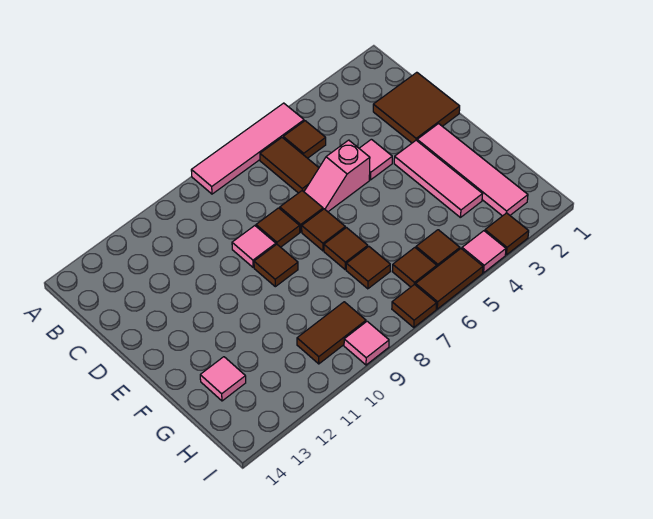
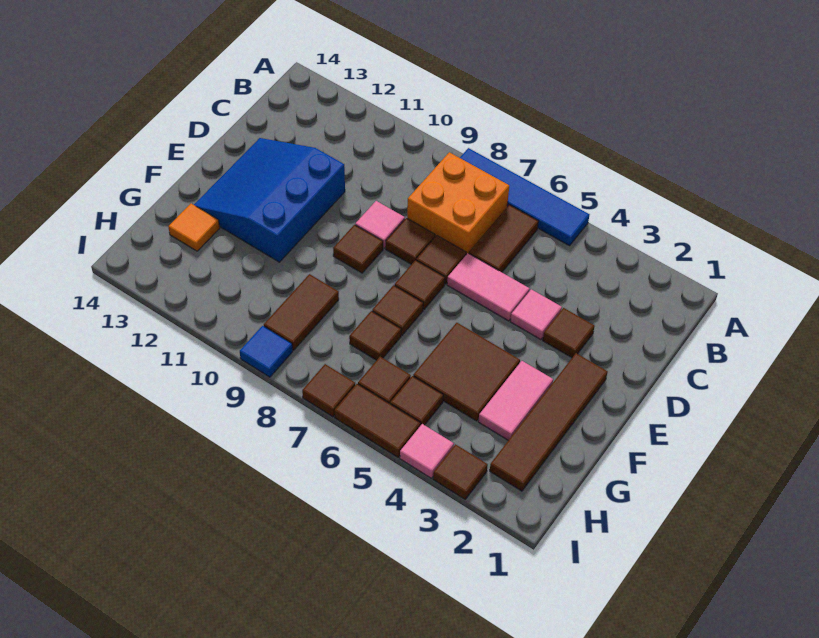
pink 1x4 tile [191,103,304,194] -> blue 1x4 tile [460,148,590,246]
brown 1x1 tile [283,121,326,158] -> brown 1x1 tile moved to [543,308,595,358]
none -> orange 2x2 brick [407,152,509,255]
brown 2x2 tile [373,72,460,143] -> brown 2x2 tile moved to [413,323,520,421]
pink 1x2 slope [304,140,370,212] -> pink 1x2 tile [447,253,529,321]
none -> blue 3x3 slope [194,138,345,262]
pink 1x4 tile [417,124,528,216] -> brown 1x4 tile [490,353,608,491]
pink 1x3 tile [394,140,482,217] -> pink 1x2 tile [478,361,553,440]
pink 1x1 tile [200,357,246,401] -> orange 1x1 tile [168,204,220,251]
brown 1x2 tile [297,302,366,364] -> brown 1x2 tile turned to [264,274,339,350]
pink 1x1 tile [344,321,389,365] -> blue 1x1 tile [240,326,293,377]

